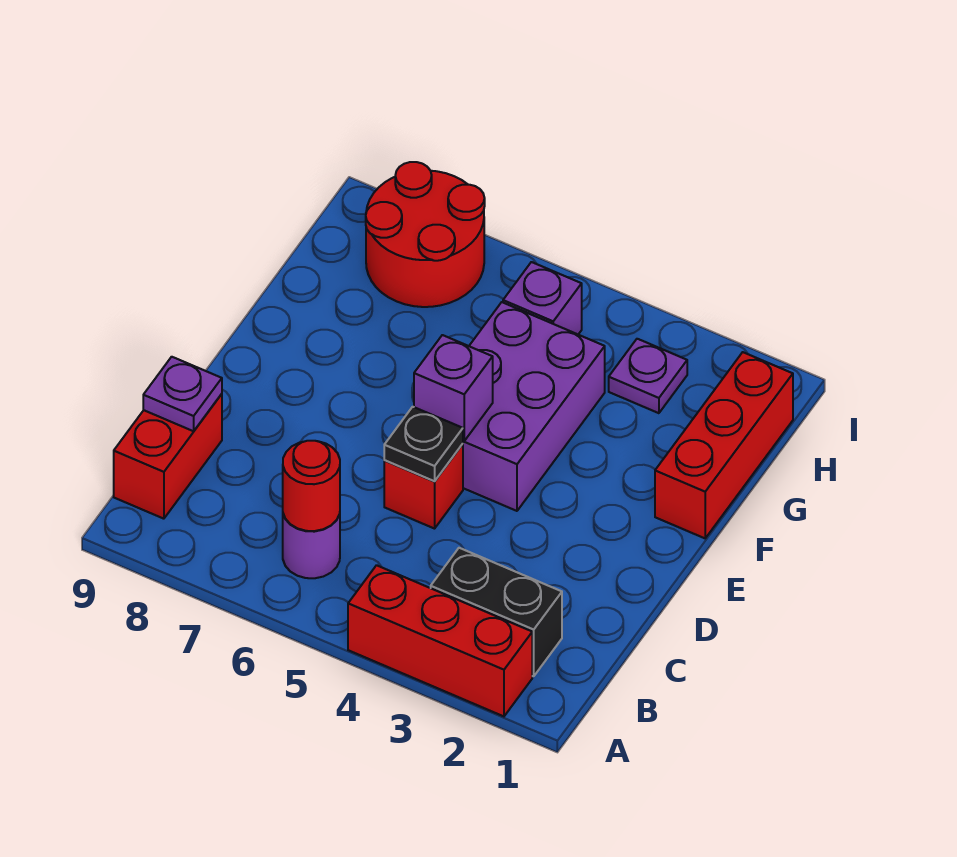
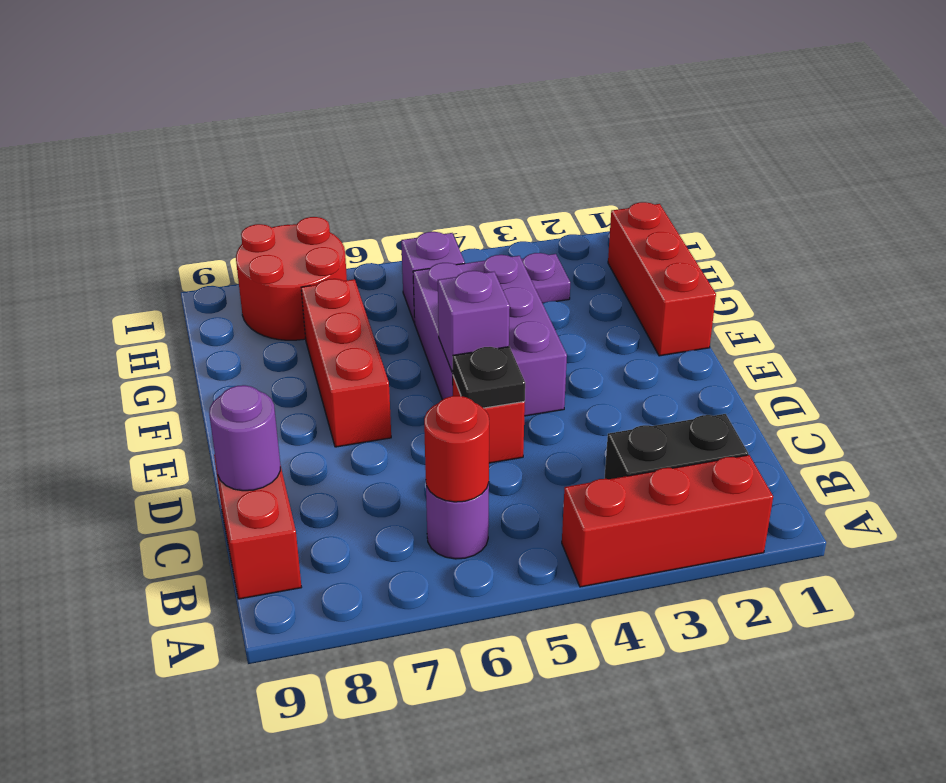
purple 1x1 plate [143,357,222,431] -> purple 1x1 round brick [209,385,280,491]
none -> red 1x3 brick [301,279,391,447]

